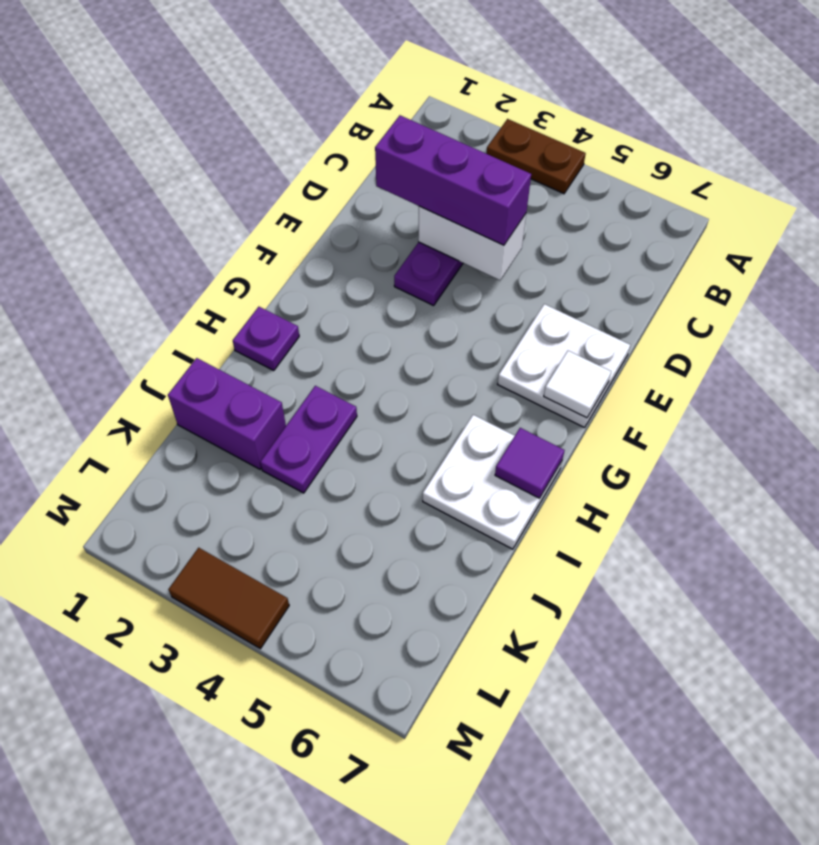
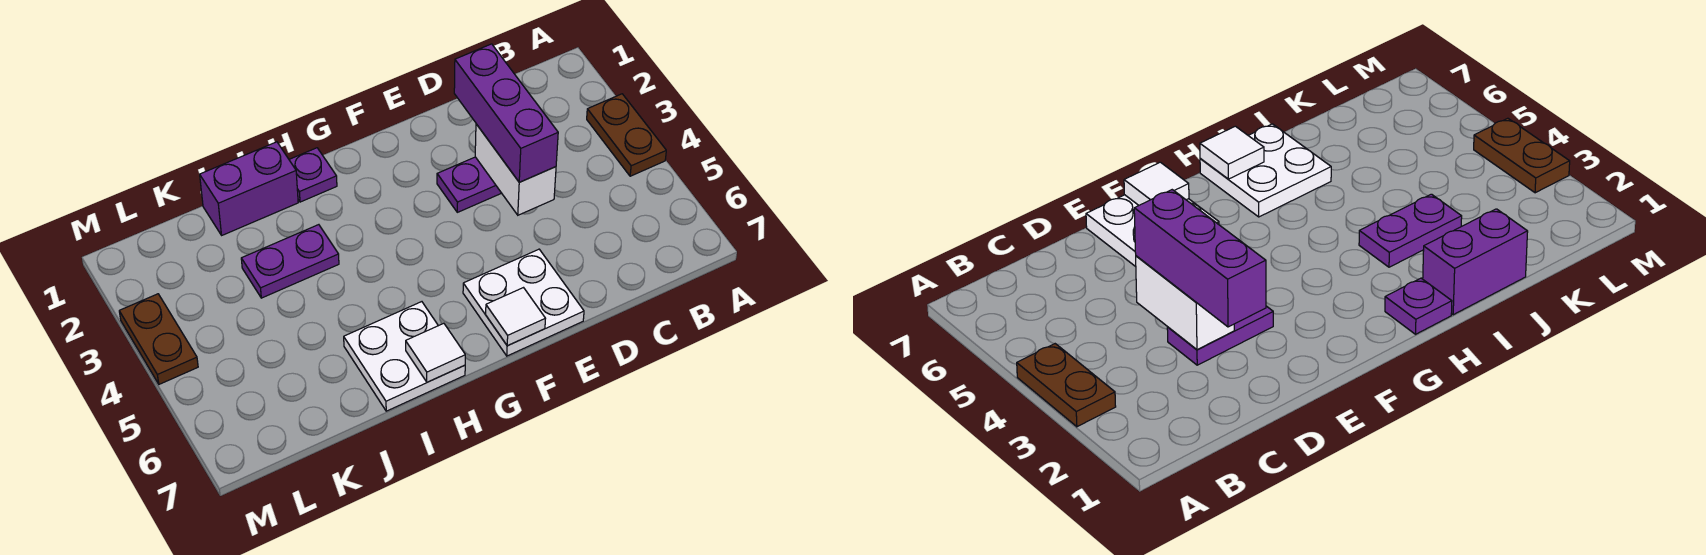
purple 1x1 tile [495,428,565,498] -> white 1x1 tile [406,323,465,382]
purple 1x2 brick [168,358,286,469] -> purple 1x2 brick turned to [200,142,298,235]
brown 1x2 tile [168,548,289,649] -> brown 1x2 plate [119,294,198,384]

